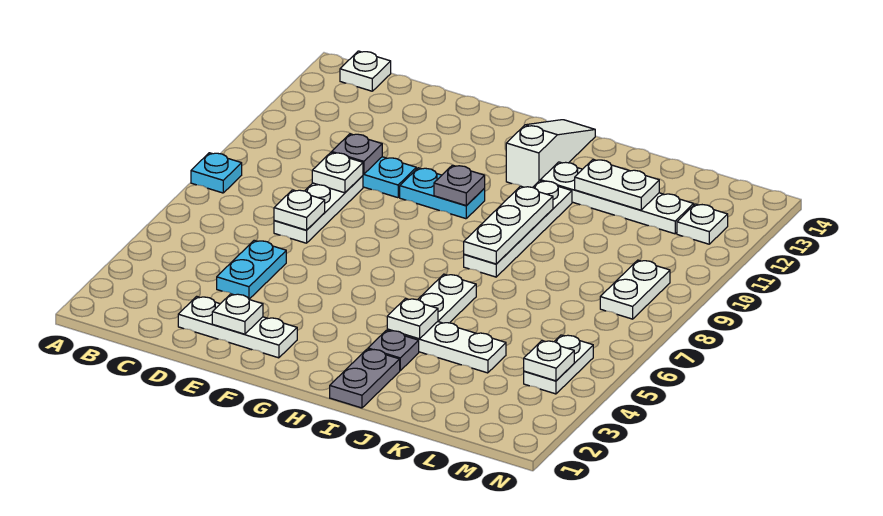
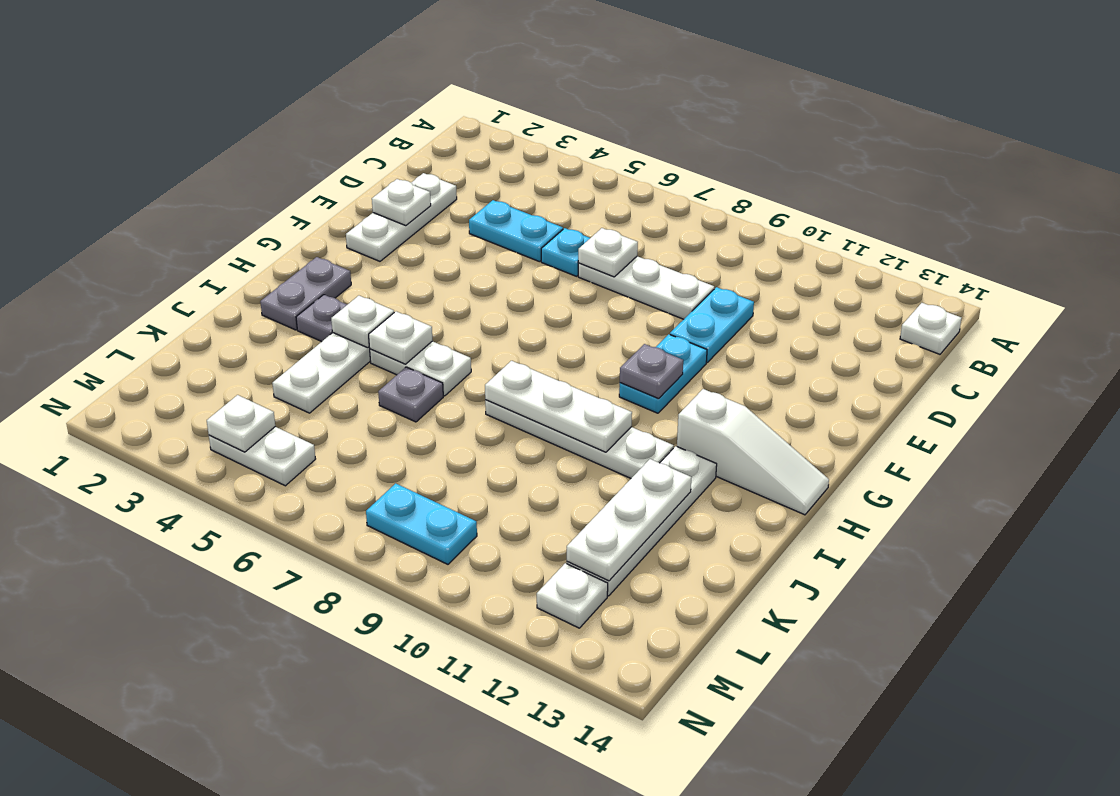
cyan 1x1 plate [191,153,242,193] -> cyan 1x1 plate moved to [541,228,590,276]
white 1x1 plate [312,153,363,193] -> white 1x1 plate moved to [369,311,433,364]
grey 1x1 plate [332,134,382,174] -> grey 1x1 plate moved to [378,367,443,422]
grey 1x2 plate [330,349,400,408] -> grey 1x2 plate turned to [260,257,351,330]
white 1x2 plate [575,160,659,210] -> white 1x3 plate [567,459,691,581]
white 1x2 plate [600,260,670,319] -> cyan 1x2 plate [366,483,477,564]

